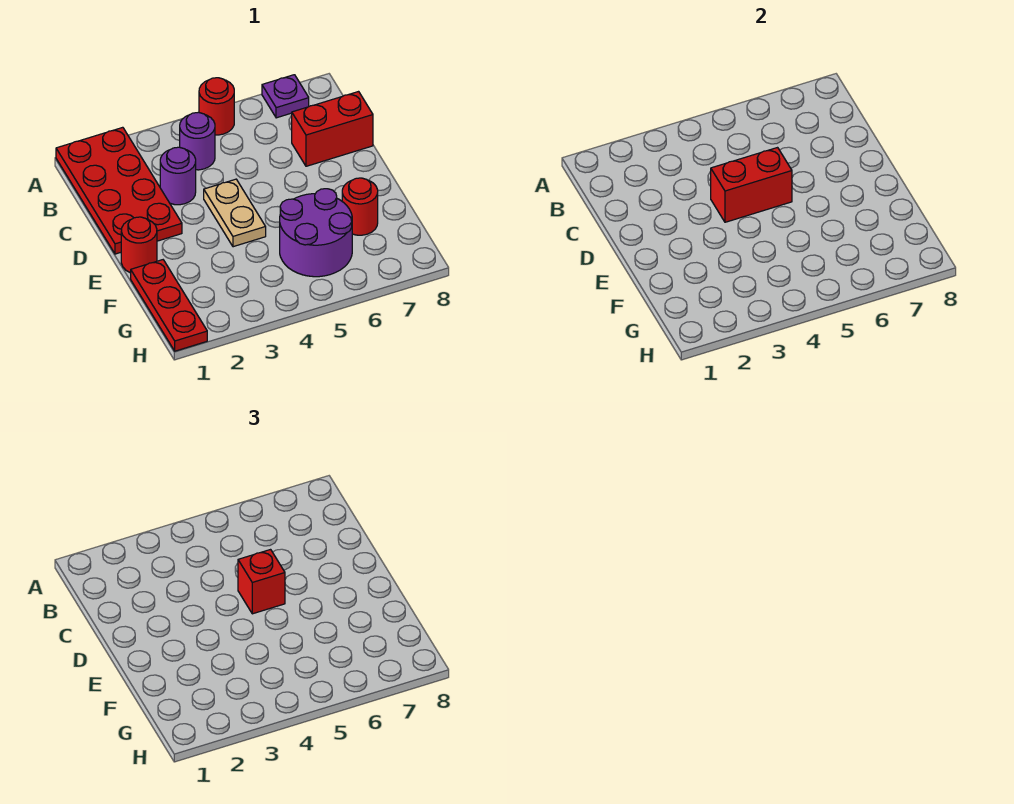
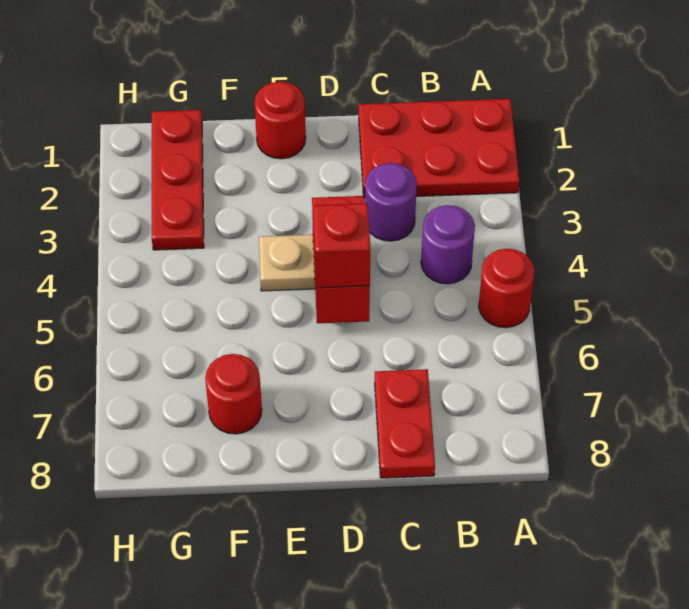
red 2x4 plate [56,127,182,254] -> red 2x3 plate [359,99,519,198]
purple 1x1 plate [262,75,309,118] -> none
red 1x2 brick [292,92,373,166] -> red 1x2 plate [375,369,435,478]
red 1x3 plate [131,260,207,351] -> red 1x3 plate turned to [152,110,204,250]
purple 2x2 round brick [280,189,352,277] -> none

